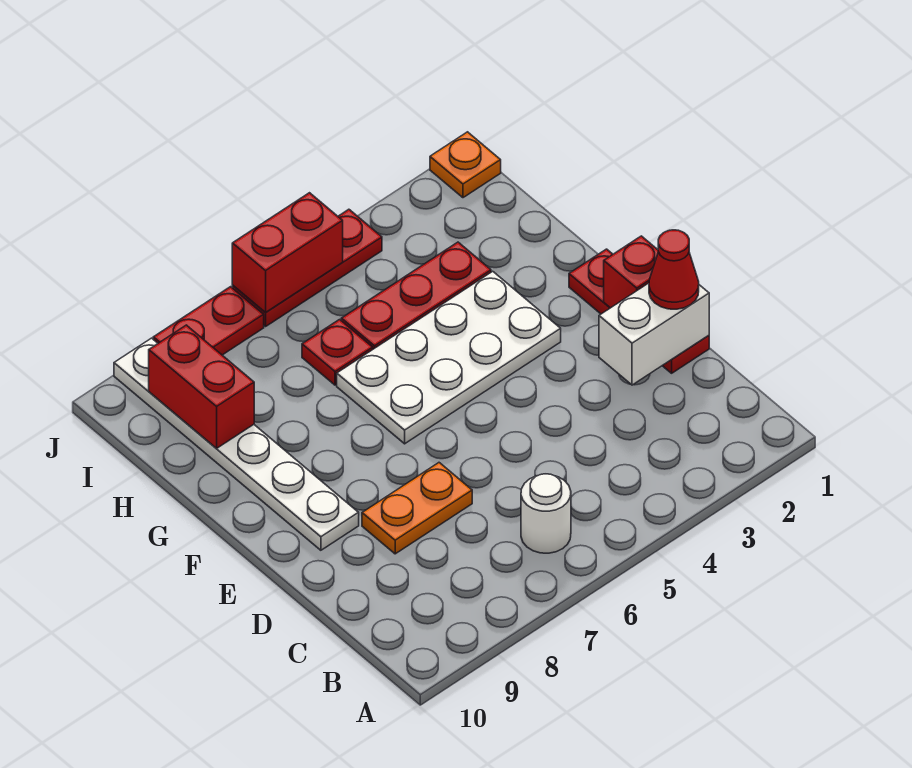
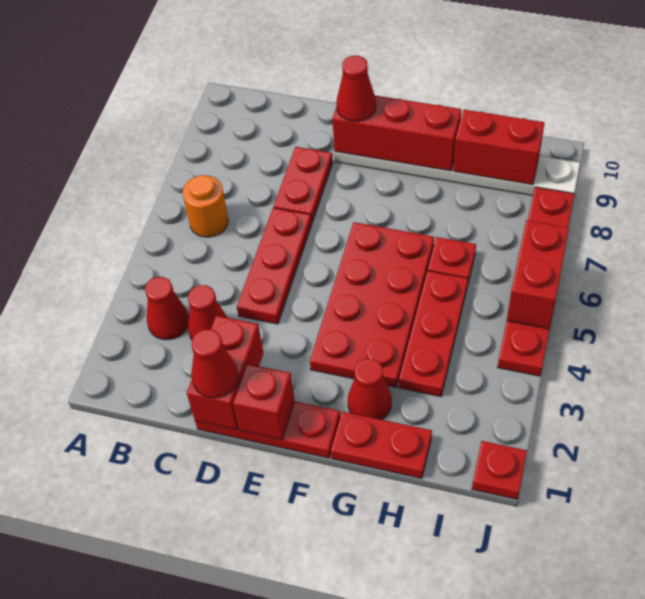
none -> red 1x1 cone [145,277,189,340]
white 1x1 round brick [521,474,571,553] -> orange 1x1 round brick [182,175,229,237]
none -> red 1x1 cone [188,285,228,340]
white 1x2 brick [599,283,709,385] -> red 1x2 brick [187,316,263,430]
none -> red 1x3 plate [237,208,312,324]
orange 1x2 plate [362,463,472,554] -> red 1x2 plate [274,147,333,222]
none -> red 1x3 brick [332,95,461,171]
none -> red 1x1 cone [336,56,376,121]
white 2x4 plate [337,271,561,444] -> red 2x4 plate [310,222,434,387]
none -> red 1x2 plate [331,411,432,478]
none -> red 1x1 cone [348,359,392,420]
orange 1x1 plate [430,132,501,198] -> red 1x1 plate [472,441,527,499]

